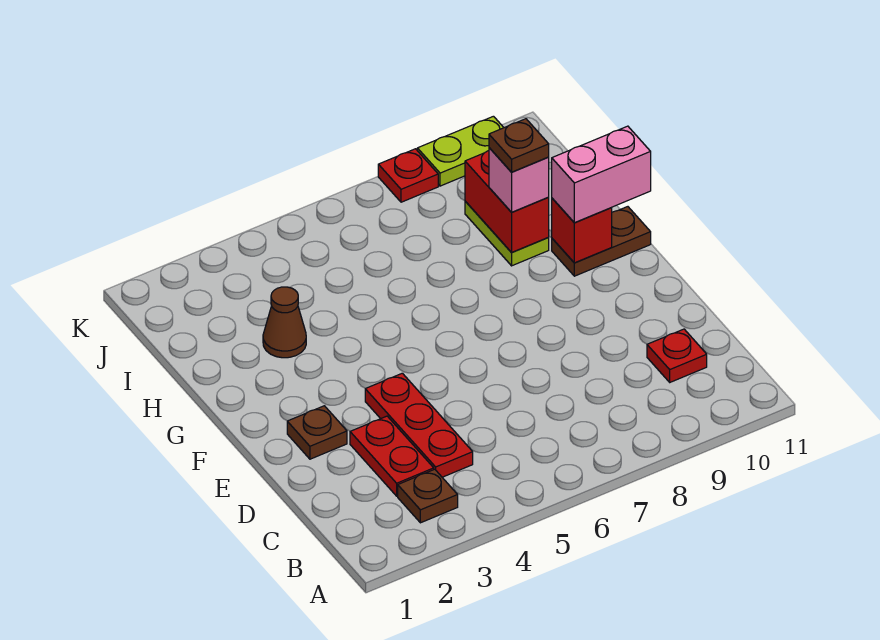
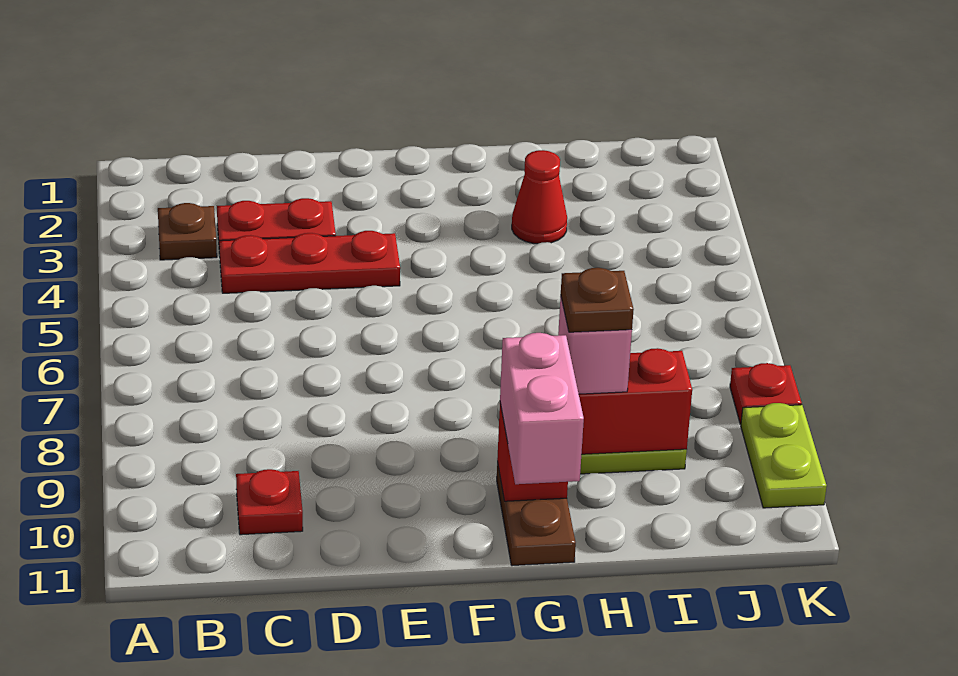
brown 1x1 plate [287,406,347,459] -> none
brown 1x1 cone [263,287,306,358] -> red 1x1 cone [512,150,567,244]

